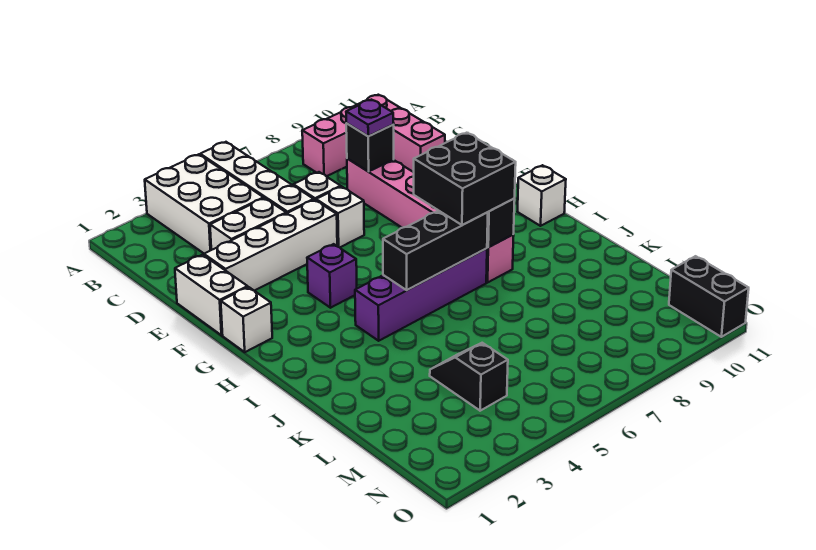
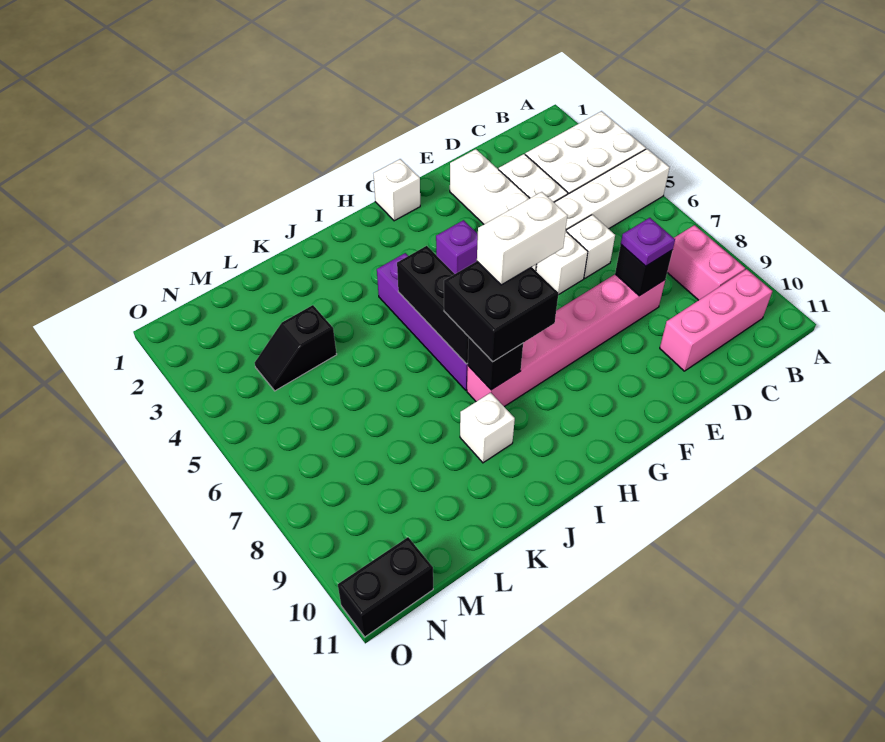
white 1x2 brick [175,255,247,335] -> white 1x2 brick moved to [477,192,567,285]
white 1x1 brick [517,165,566,226] -> white 1x1 brick moved to [460,393,515,463]
black 1x2 slope [430,343,508,411] -> black 1x2 slope turned to [255,305,337,391]

